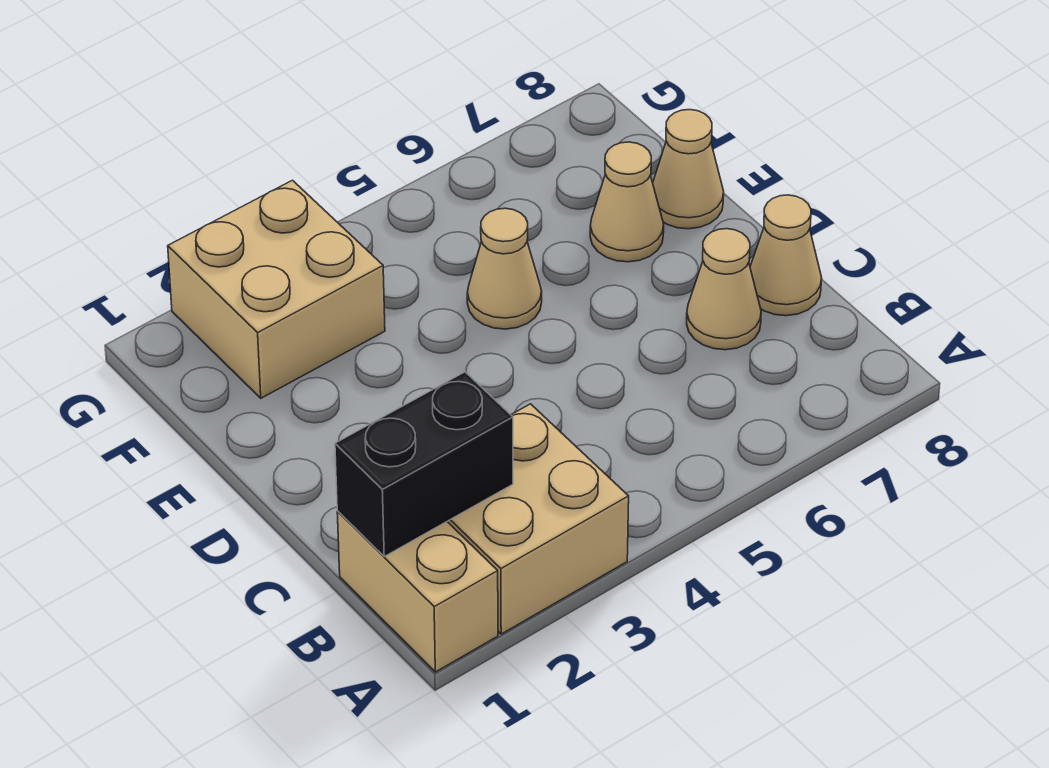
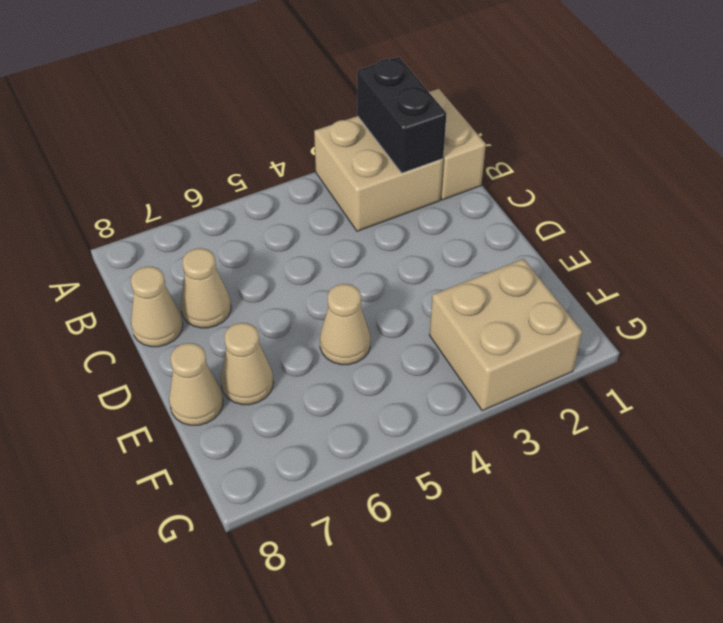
black 1x2 brick [335,372,513,556] -> black 1x2 brick turned to [357,57,447,173]

